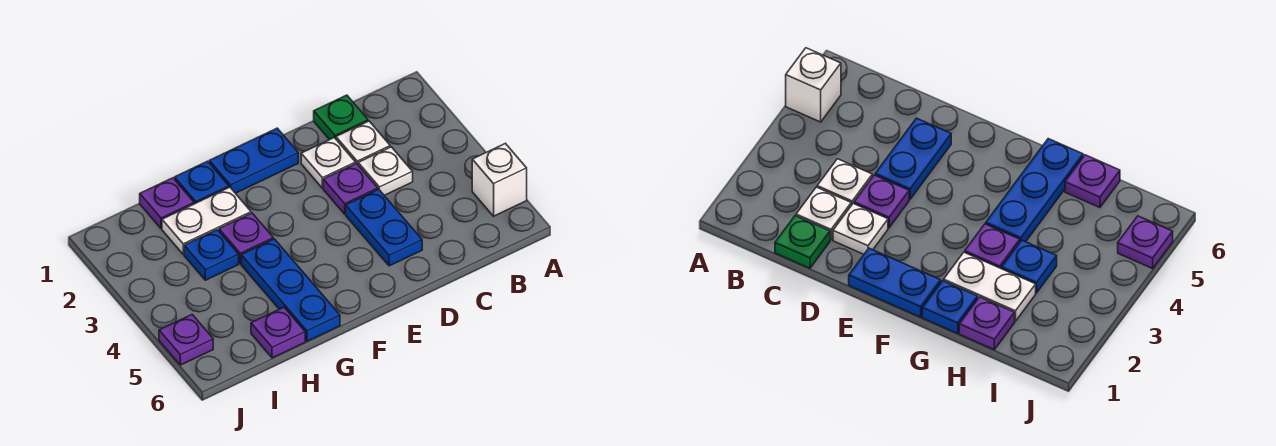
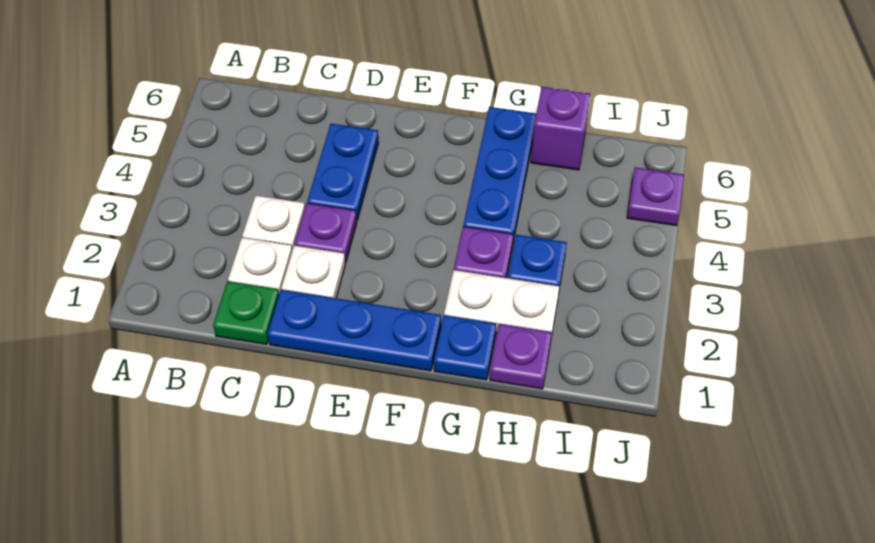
white 1x1 brick [472,143,527,216] -> none
blue 1x2 plate [209,128,298,193] -> blue 1x3 plate [268,290,441,371]
purple 1x1 plate [251,307,305,358] -> purple 1x1 brick [531,87,590,170]

